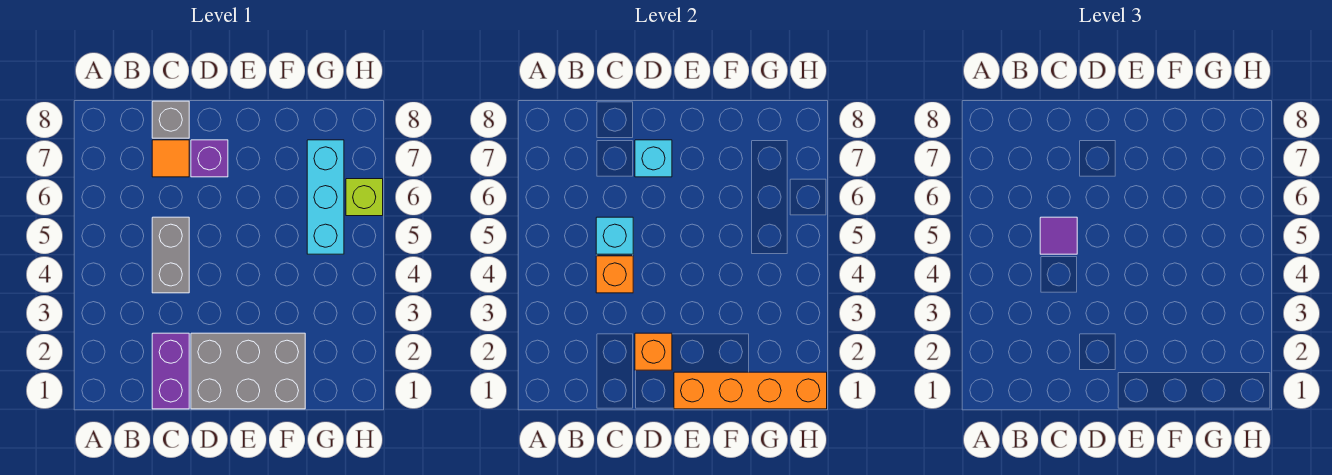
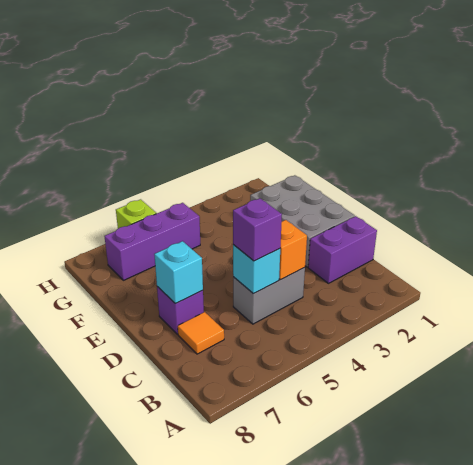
purple 1x1 tile [1040,217,1077,254] -> purple 1x1 brick [233,198,282,261]
grey 1x1 brick [152,101,189,138] -> none
orange 1x1 brick [635,333,672,370] -> none
orange 1x4 brick [674,372,827,409] -> none
cyan 1x3 brick [307,140,344,254] -> purple 1x3 brick [104,203,200,280]

